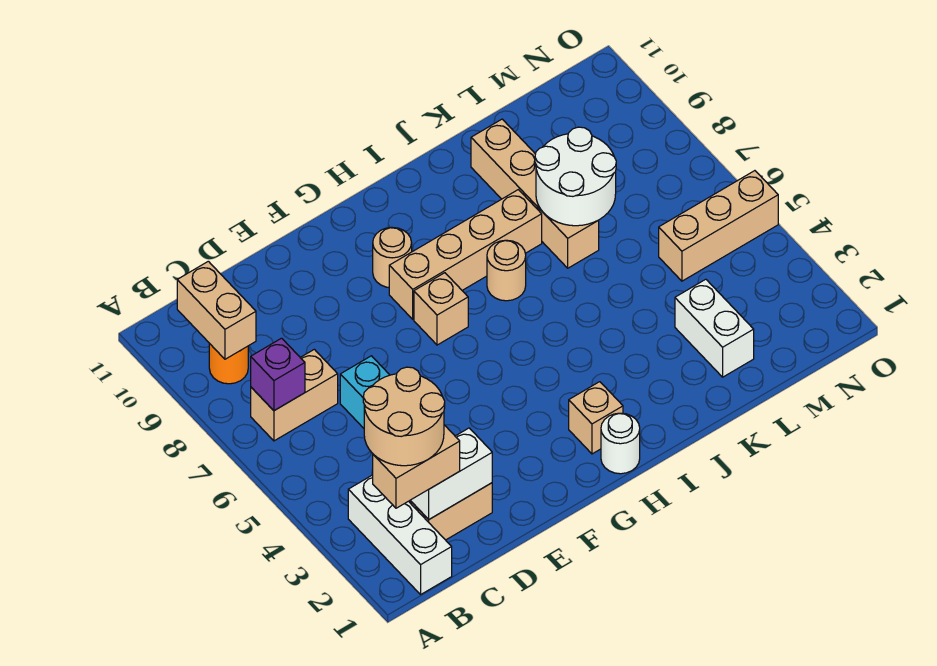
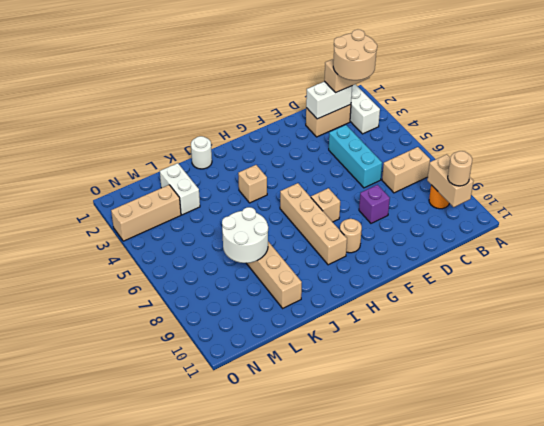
purple 1x1 brick [251,338,305,411] -> purple 1x1 brick moved to [359,185,390,223]
tan 1x4 brick [389,190,542,319] -> tan 1x4 brick turned to [280,183,347,265]
white 1x1 round brick [601,413,640,474] -> white 1x1 round brick moved to [191,136,212,169]
tan 1x1 brick [569,382,623,454] -> tan 1x1 brick moved to [238,165,267,203]
tan 1x1 round brick [487,240,526,301] -> tan 1x1 round brick moved to [448,151,472,186]
tan 1x3 brick [659,171,778,281] -> tan 1x3 brick moved to [111,185,181,241]

